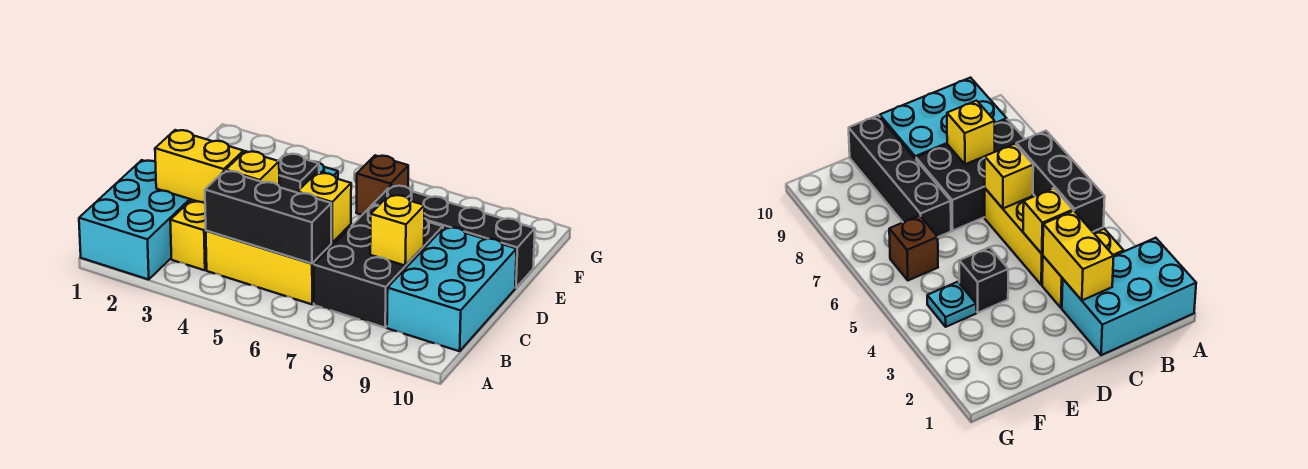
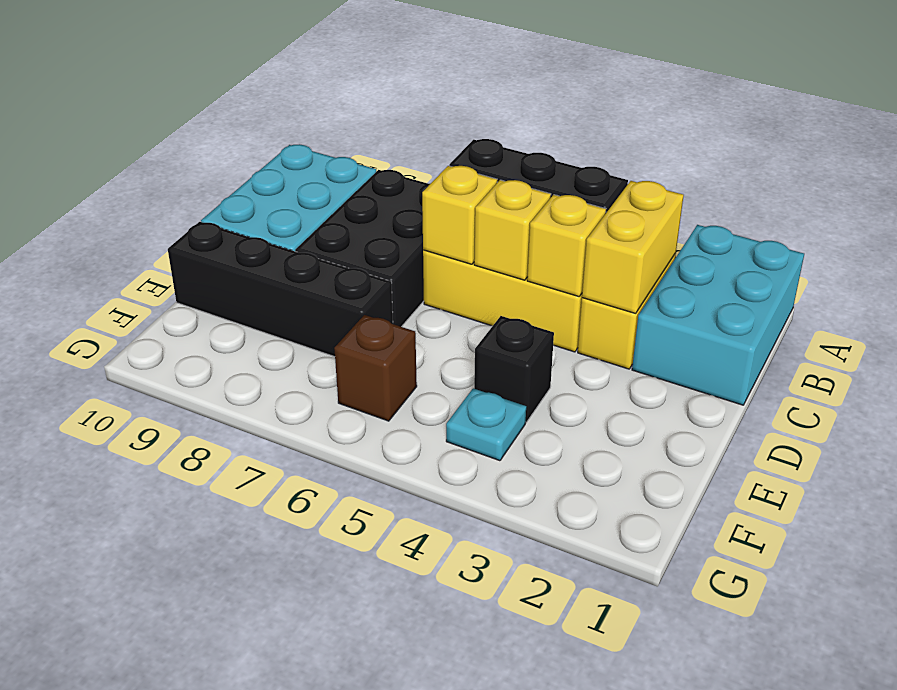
yellow 1x2 brick [155,130,244,203] -> yellow 1x2 brick turned to [582,181,684,313]
yellow 1x1 brick [370,195,425,266] -> yellow 1x1 brick moved to [474,180,551,280]

